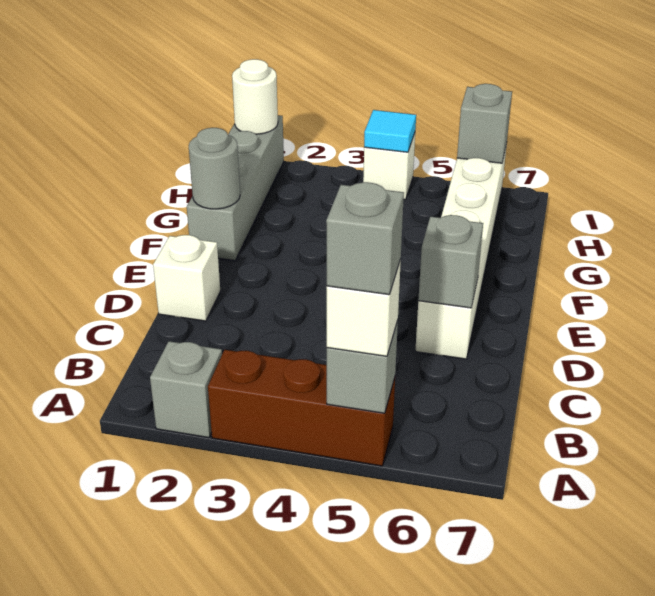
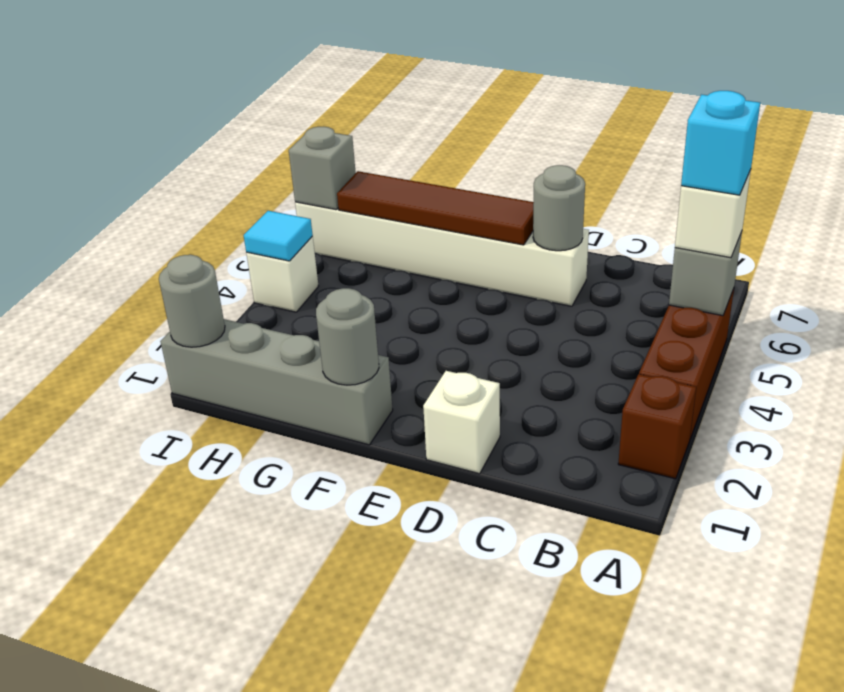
grey 1x1 brick [150,341,222,438] -> brown 1x1 brick [618,374,696,479]
grey 1x1 brick [326,182,404,295] -> cyan 1x1 brick [681,91,760,195]
grey 1x1 brick [418,215,483,308] -> grey 1x1 round brick [533,165,585,251]
none -> brown 1x4 tile [337,171,534,245]
white 1x1 round brick [232,59,278,134] -> grey 1x1 round brick [159,255,225,347]

